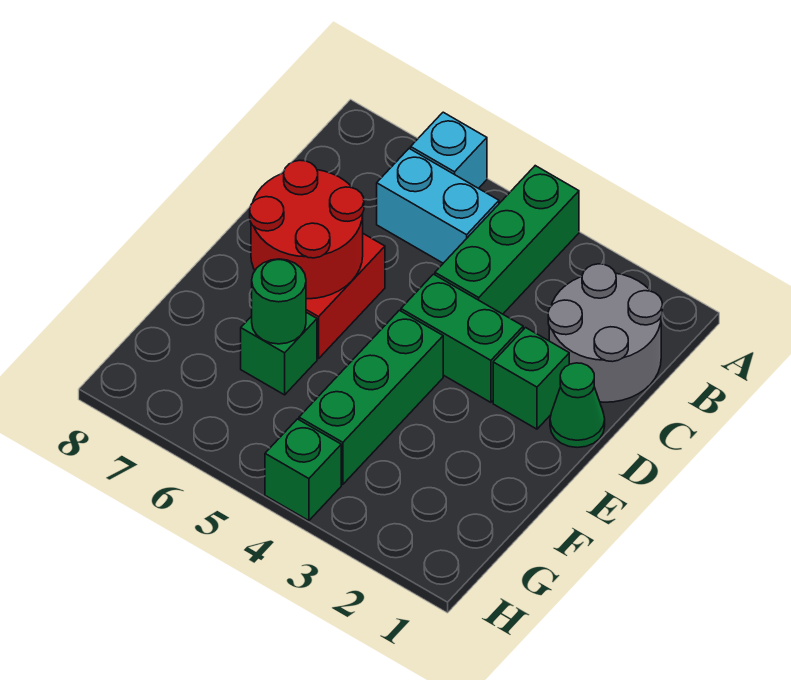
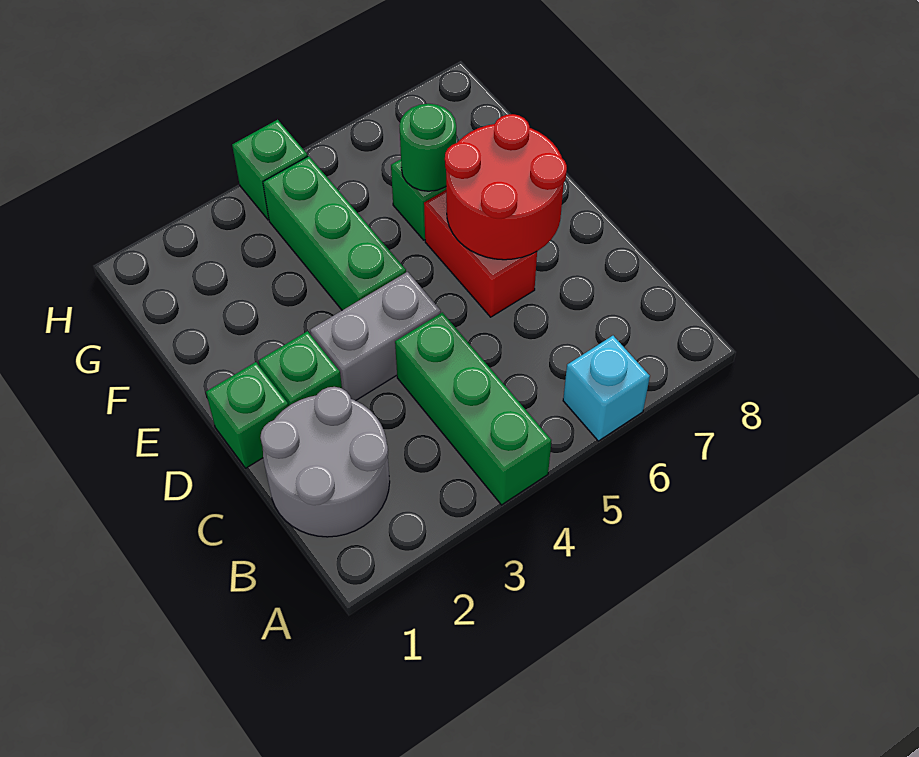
cyan 1x2 brick [377,149,499,263] -> none
green 1x1 cone [550,363,605,448] -> green 1x1 brick [206,362,288,468]
green 1x2 brick [401,274,523,402] -> grey 1x2 brick [310,272,441,401]

